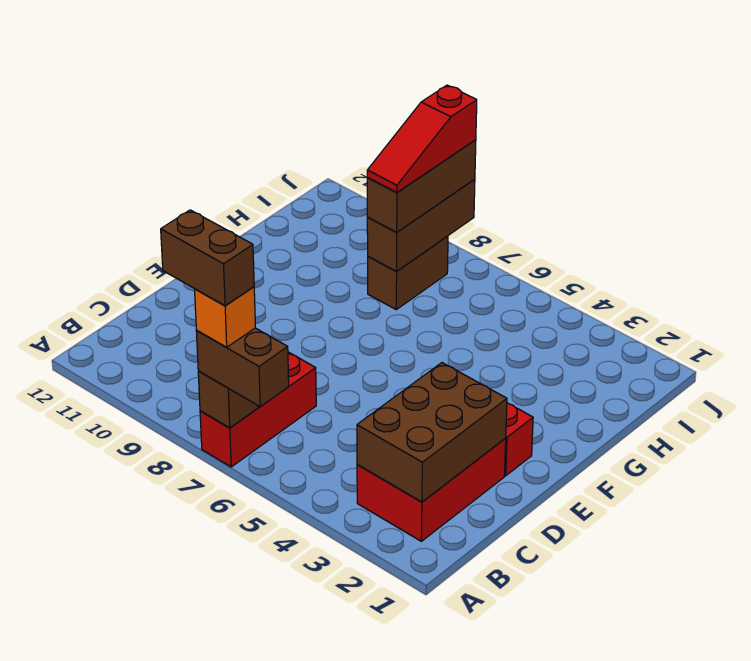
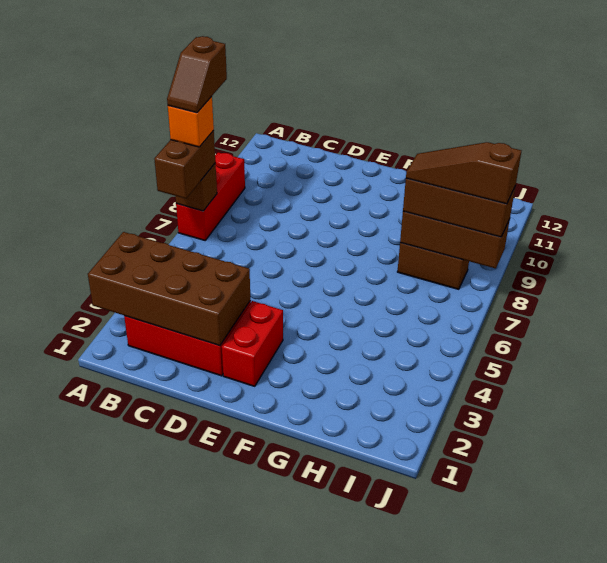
red 1x3 brick [200,352,316,467] -> red 1x3 brick turned to [176,152,245,240]
brown 1x2 brick [161,210,254,306] -> brown 1x2 slope [167,36,227,113]
brown 2x3 brick [357,363,507,502] -> brown 2x4 brick [88,232,250,346]
red 1x3 slope [367,85,477,192] -> brown 1x3 slope [406,142,521,204]

